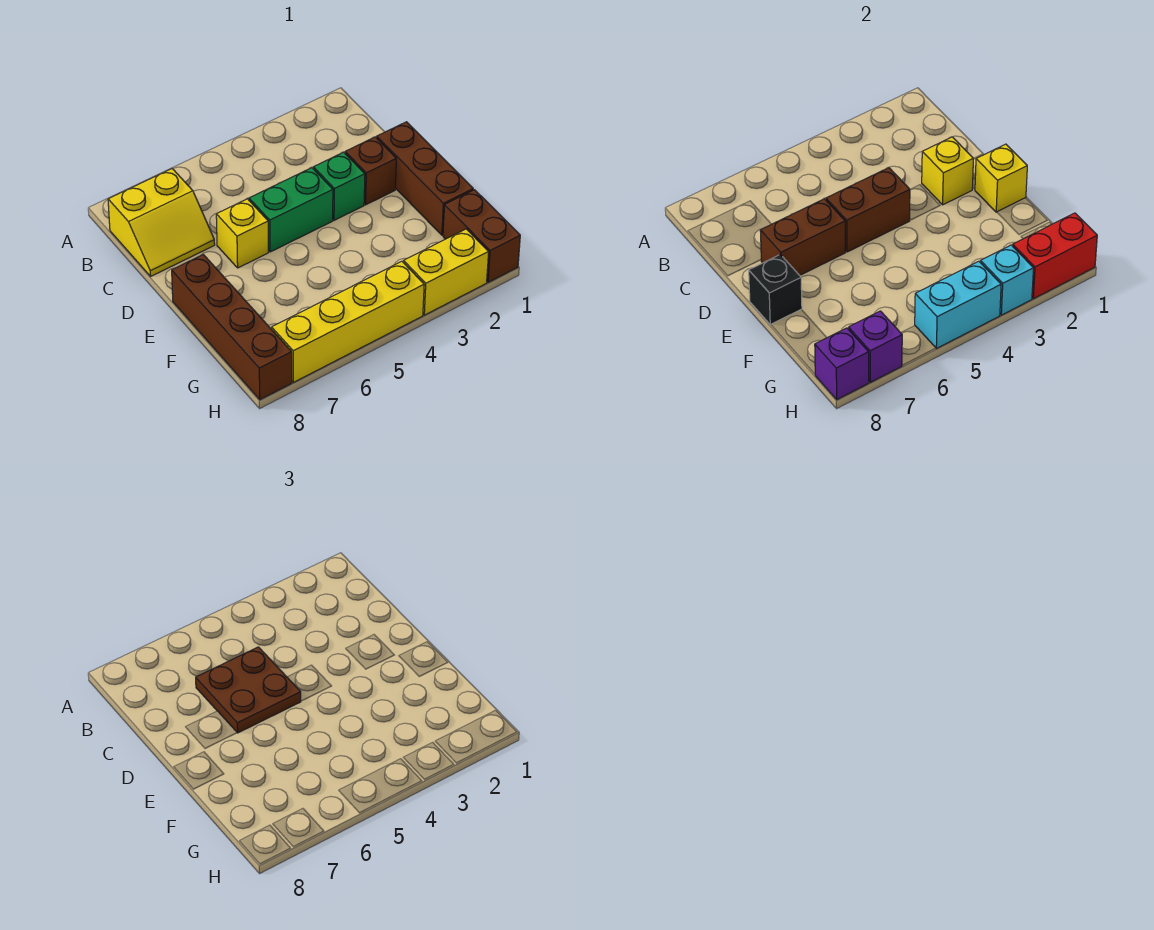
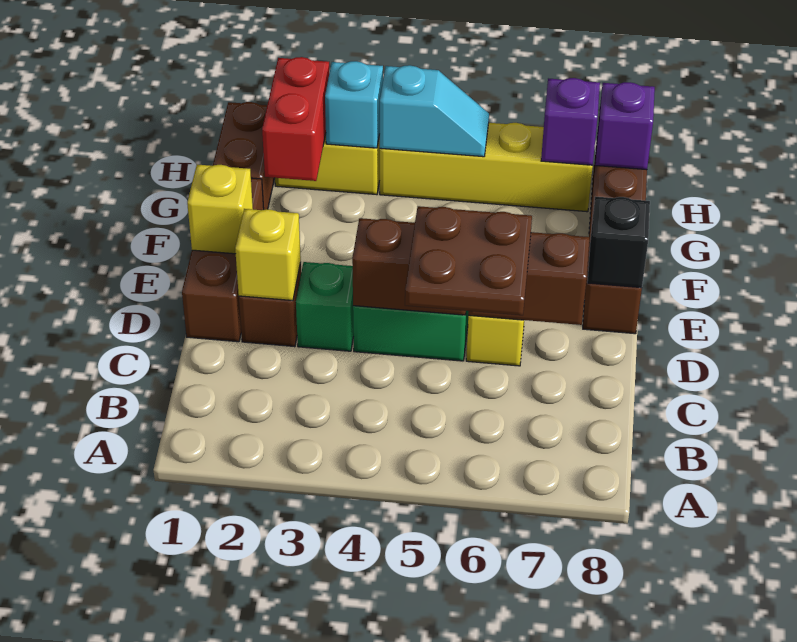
yellow 2x2 slope [108,169,215,276] -> none
red 1x2 brick [1013,213,1097,299] -> red 1x2 brick turned to [262,57,329,181]
cyan 1x2 brick [915,261,1001,349] -> cyan 1x2 slope [379,65,489,157]

